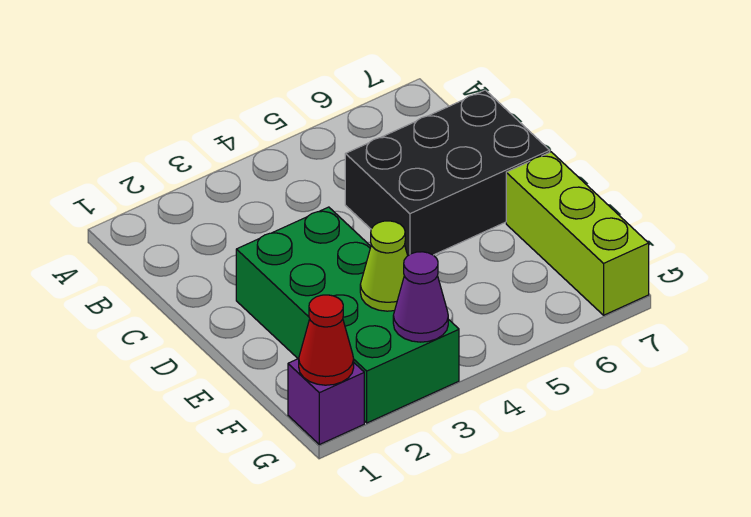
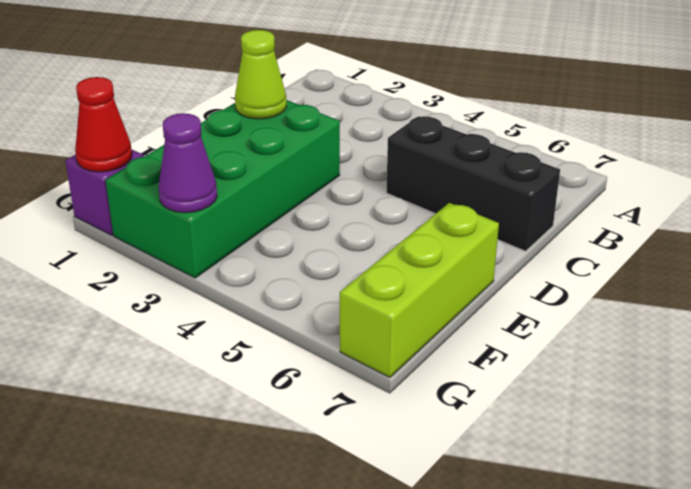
black 2x3 brick [345,90,550,255] -> black 1x3 brick [386,116,560,251]
lime 1x1 cone [360,221,408,311] -> lime 1x1 cone moved to [235,30,287,119]

